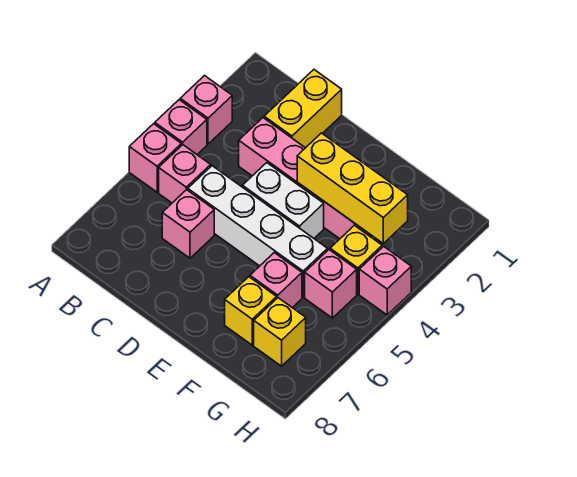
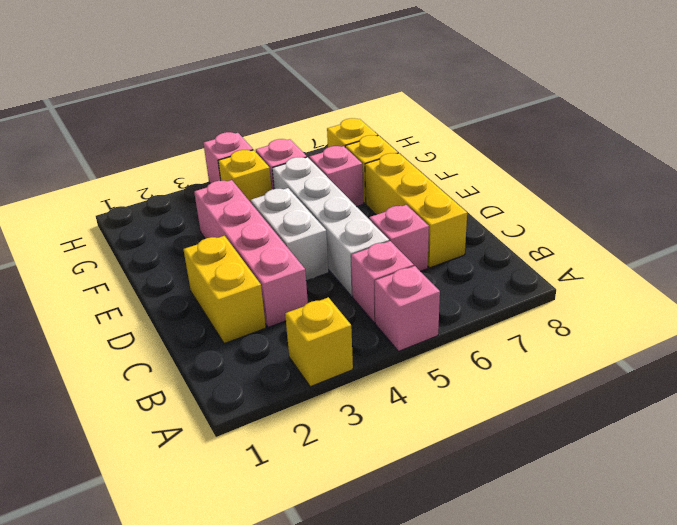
pink 1x1 brick [180,76,232,144] -> yellow 1x1 brick [285,297,353,387]
pink 1x1 brick [155,100,207,154] -> none
yellow 1x2 brick [264,70,342,148] -> yellow 1x2 brick turned to [183,236,266,344]
yellow 1x3 brick [297,133,408,243] -> yellow 1x3 brick moved to [365,153,467,268]

